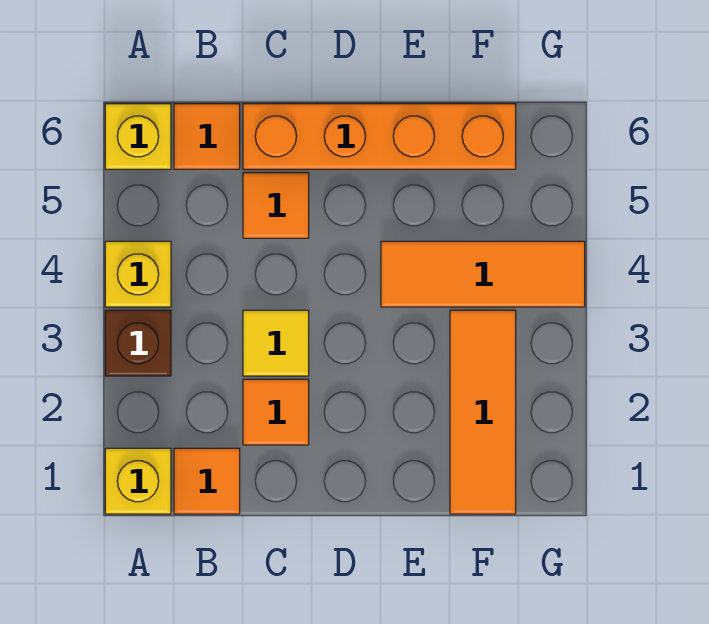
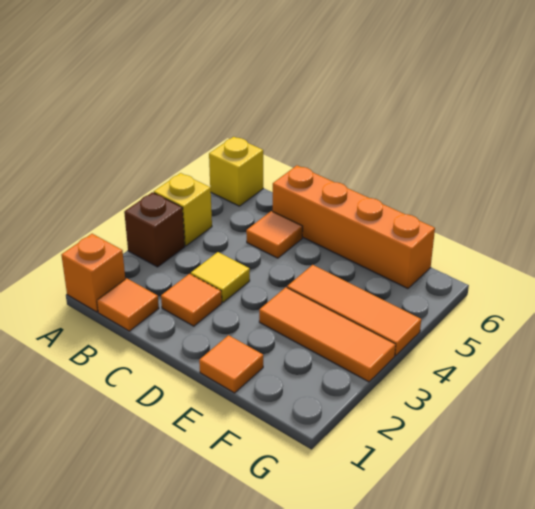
yellow 1x1 brick [105,448,171,514] -> orange 1x1 brick [61,234,125,312]
orange 1x1 tile [174,104,240,169] -> orange 1x1 tile moved to [199,335,263,393]
orange 1x3 tile [450,310,516,514] -> orange 1x3 tile turned to [259,287,396,382]

